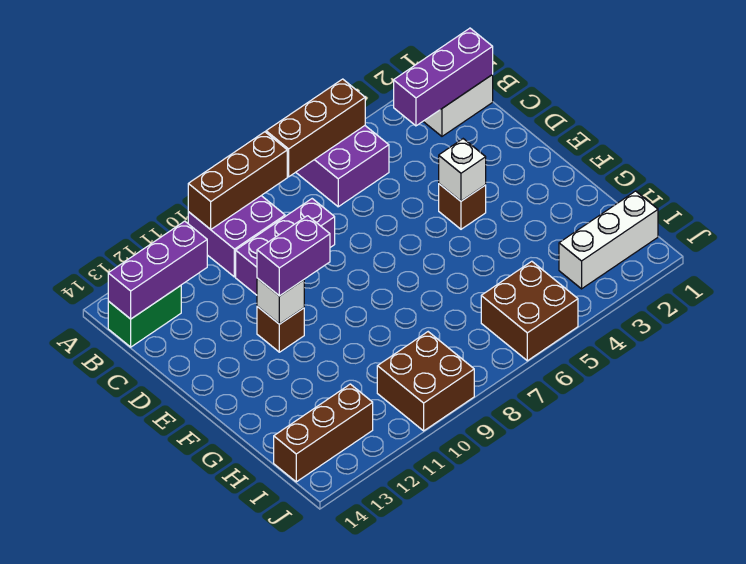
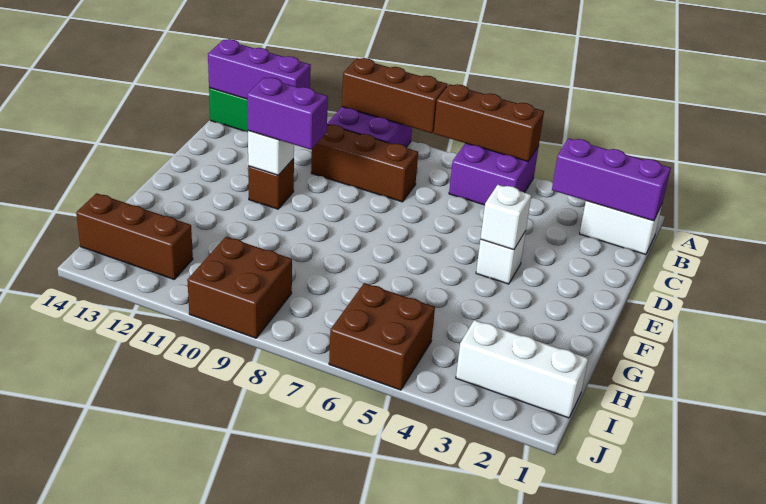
purple 1x3 brick [236,199,335,295] -> brown 1x3 brick [311,124,418,202]
brown 1x1 brick [439,184,486,229] -> white 1x1 brick [476,231,526,284]

